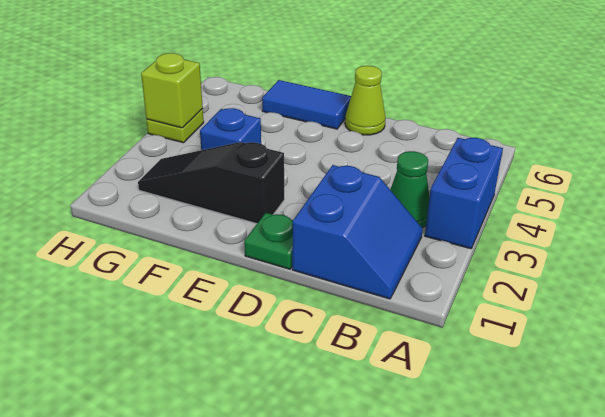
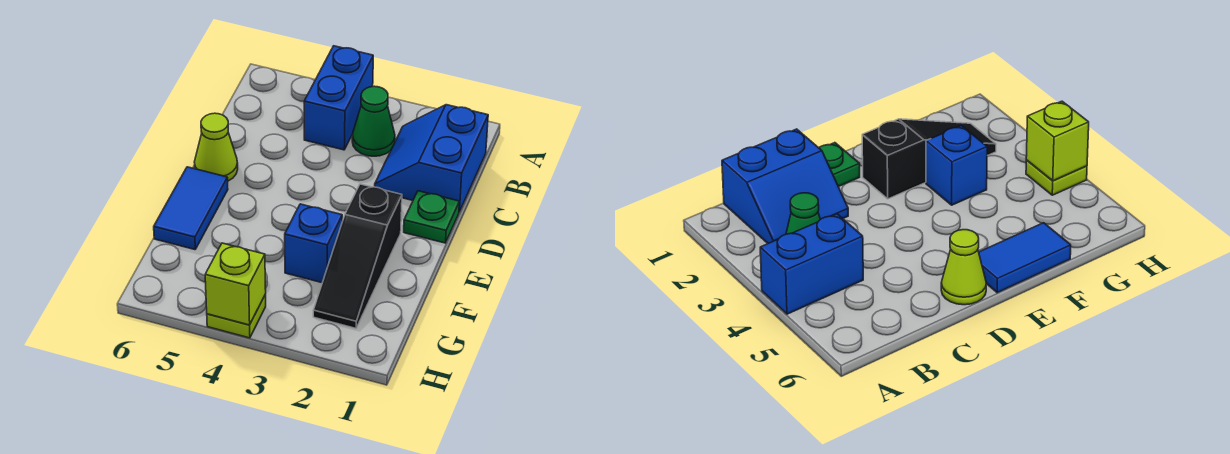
blue 1x2 brick [425,138,503,249] -> blue 1x2 brick turned to [304,46,373,150]
blue 2x2 slope [292,165,423,299] -> blue 2x2 slope turned to [375,105,488,212]

